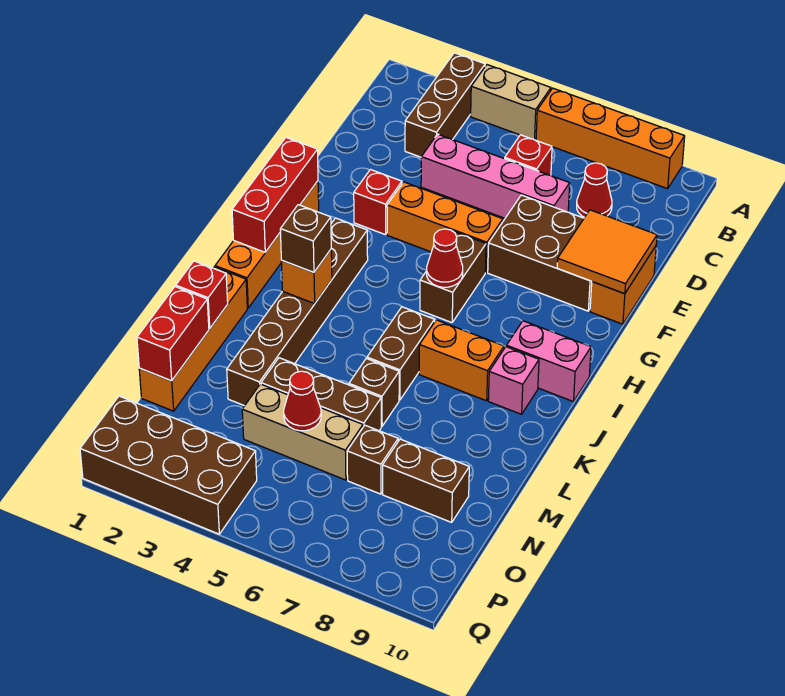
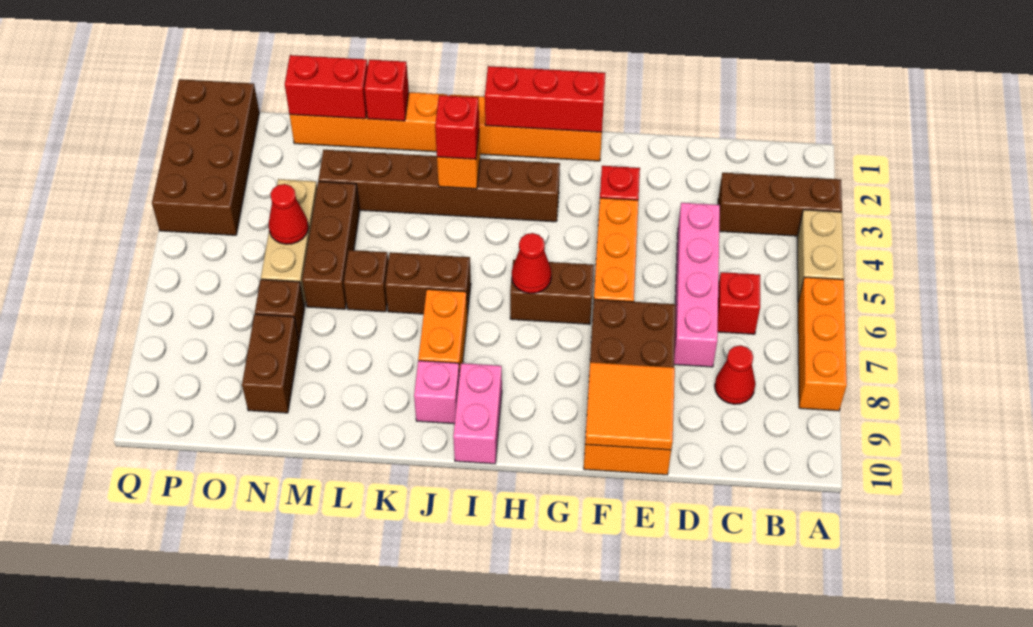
orange 1x4 brick [536,88,685,189] -> orange 1x3 brick [798,277,847,411]
brown 1x1 brick [280,205,331,272] -> red 1x1 brick [435,95,479,159]

